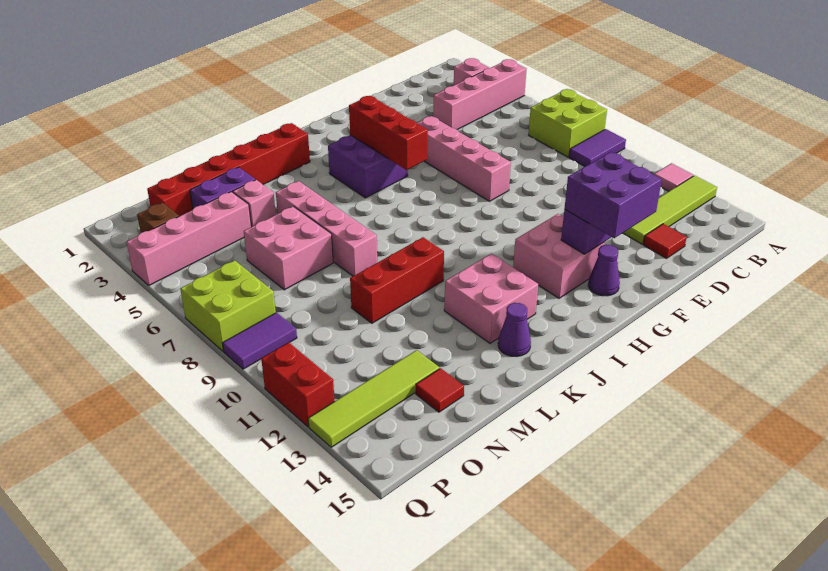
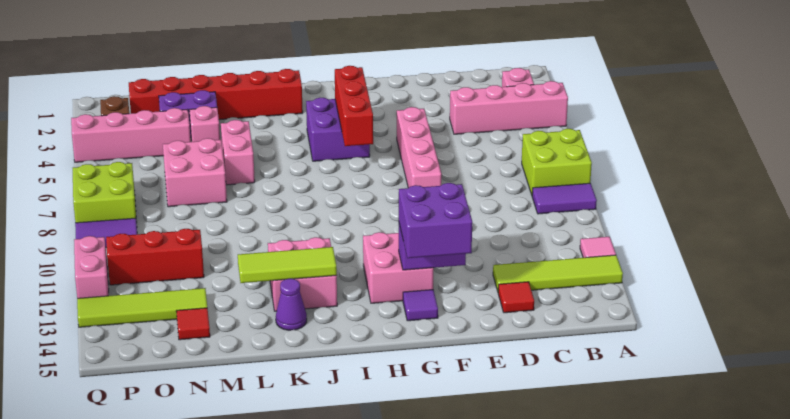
purple 1x1 cone [588,245,620,296] -> purple 1x1 tile [403,290,438,321]
none -> lime 1x3 tile [238,247,337,283]
red 1x3 brick [350,237,444,323] -> red 1x3 brick moved to [106,229,204,285]
pink 1x4 brick [276,181,377,276] -> pink 1x2 brick [221,120,255,185]
red 1x2 brick [261,343,335,427] -> pink 1x2 brick [74,236,109,298]

